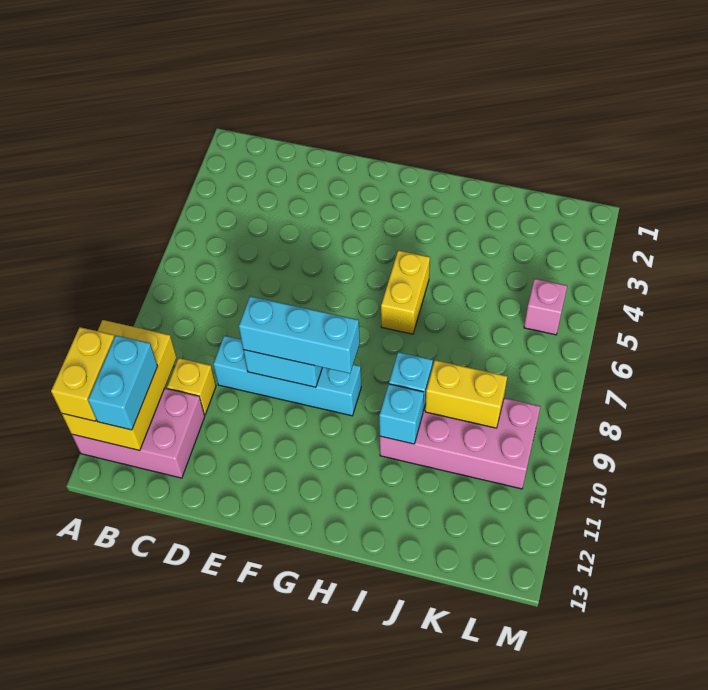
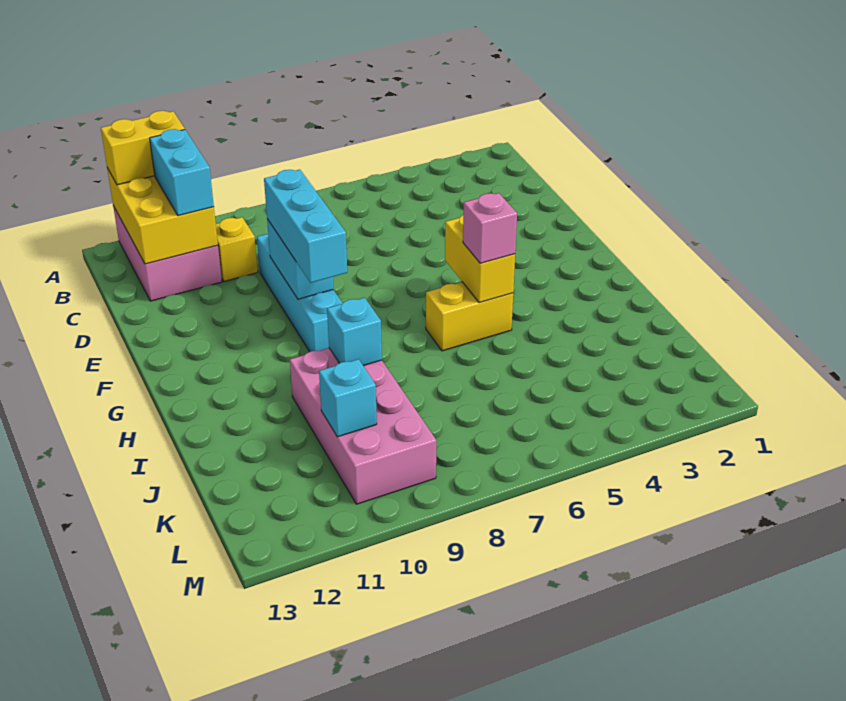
yellow 2x3 brick [62,320,177,451] -> yellow 2x3 brick turned to [107,168,218,264]
cyan 1x2 brick [88,335,157,430] -> cyan 1x2 brick turned to [150,129,214,216]
cyan 1x1 brick [379,384,424,444] -> cyan 1x1 brick moved to [319,359,377,437]
yellow 1x2 brick [425,360,507,428] -> yellow 1x2 brick moved to [445,215,515,303]
pink 1x1 brick [524,279,567,335] -> pink 1x1 brick moved to [463,193,517,263]

